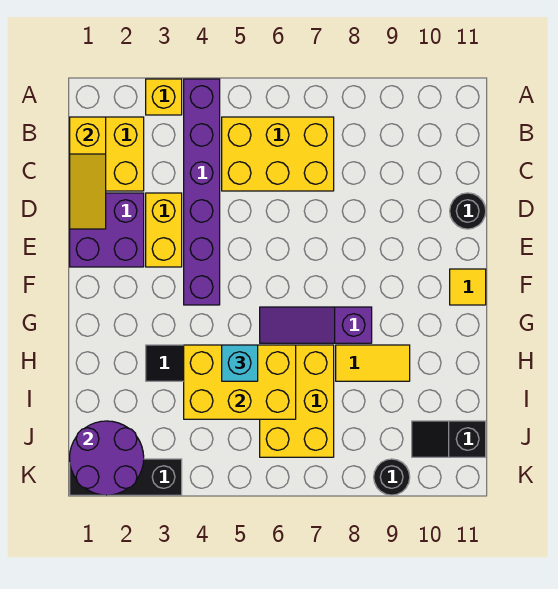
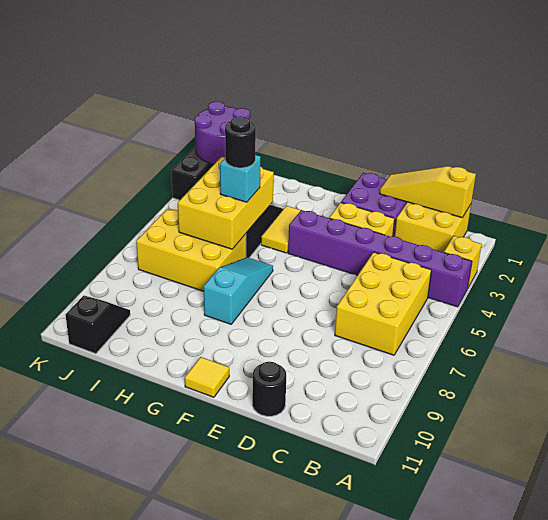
purple 1x3 slope [260,307,372,343] -> cyan 1x3 slope [204,257,273,324]
yellow 1x2 tile [336,345,410,381] -> yellow 1x2 tile moved to [261,206,301,253]
black 1x1 round brick [374,459,410,495] -> black 1x1 round brick moved to [225,116,256,168]

